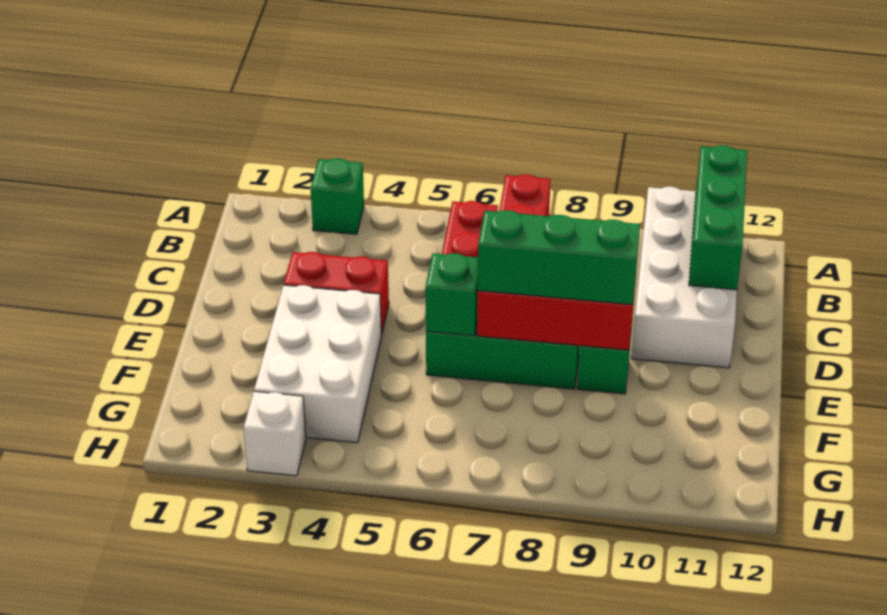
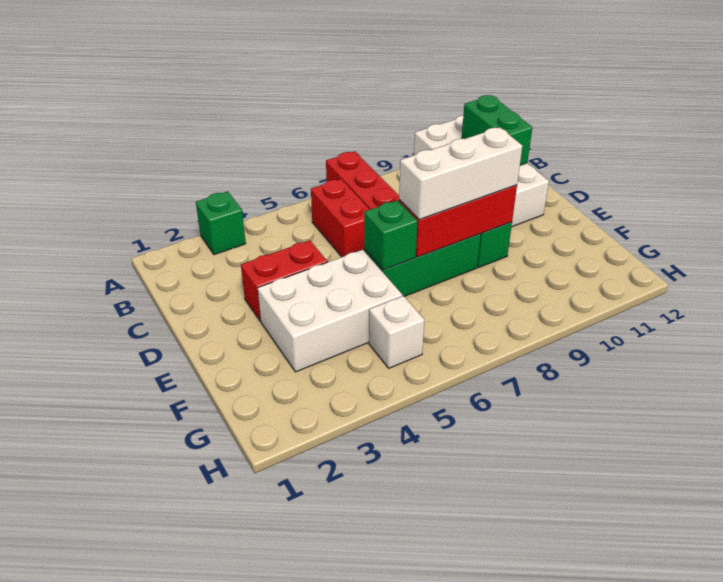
green 1x3 brick [689,146,747,290] -> green 1x2 brick [462,95,532,165]
white 2x3 brick [254,285,381,443] -> white 2x3 brick turned to [258,250,402,372]
green 1x3 brick [478,210,640,305] -> white 1x3 brick [399,127,522,219]
white 1x1 brick [244,391,306,476] -> white 1x1 brick moved to [369,296,424,368]

